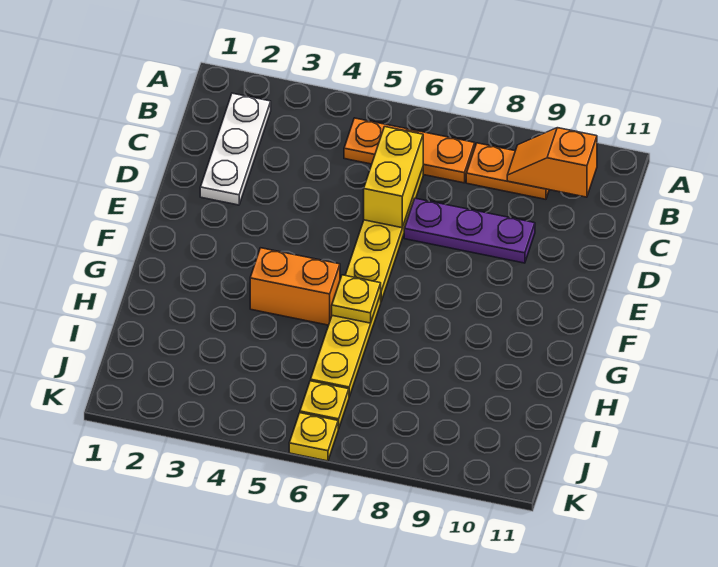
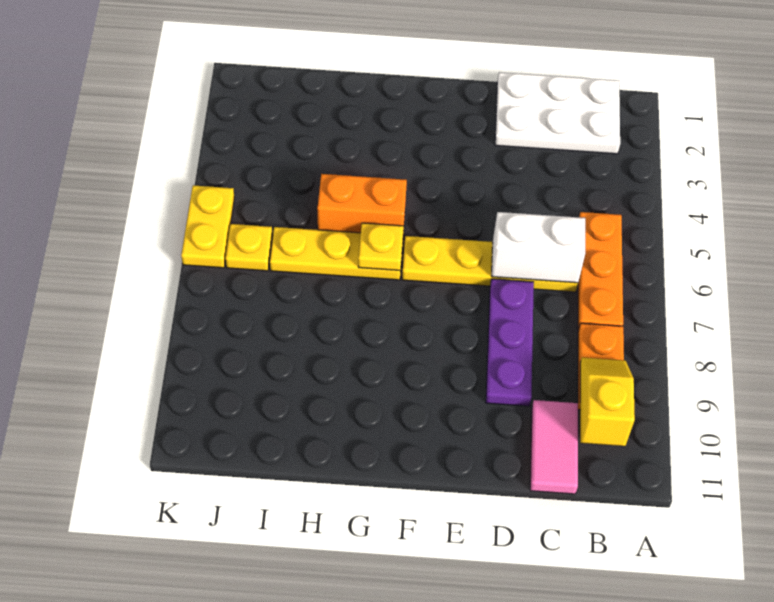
white 1x3 plate [200,93,271,205] -> white 2x3 plate [495,72,620,154]
orange 1x2 slope [507,128,597,197] -> yellow 1x2 slope [580,357,635,446]
yellow 1x2 brick [364,127,423,228] -> white 1x2 brick [492,212,585,283]
none -> pink 1x2 tile [530,400,578,494]
orange 1x2 brick [250,248,340,325] -> orange 1x2 brick turned to [317,174,407,233]
yellow 1x1 plate [289,413,338,461] -> yellow 1x2 plate [181,185,234,268]

